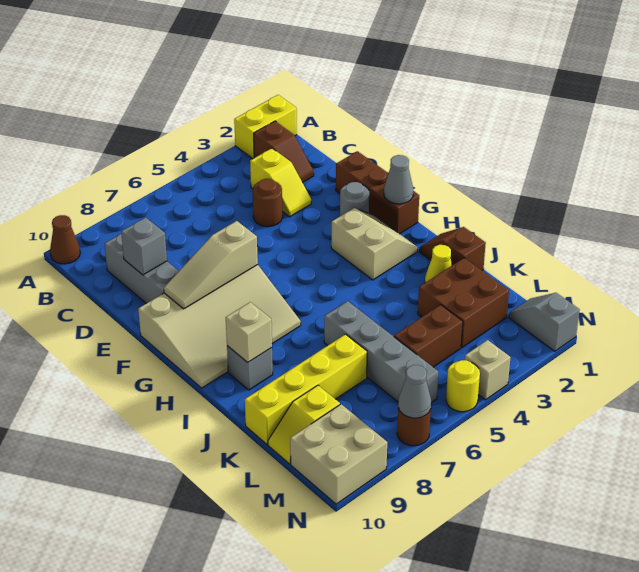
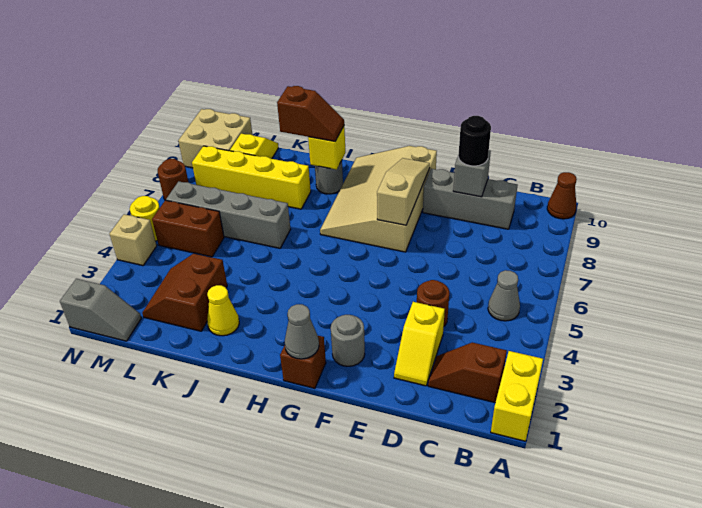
yellow 1x2 slope [250,148,311,217] -> yellow 1x2 slope turned to [394,302,445,386]
none -> black 1x1 round brick [458,116,491,166]
brown 1x3 brick [336,151,419,234] -> brown 1x1 brick [280,336,326,388]
tan 2x2 slope [331,208,417,280] -> none
brown 1x2 slope [419,227,486,270] -> brown 1x2 slope moved to [277,86,344,141]
grey 1x1 brick [227,346,273,390] -> grey 1x1 round brick [315,161,343,194]
tan 1x1 brick [226,302,272,362] -> yellow 1x1 brick [308,126,345,170]
brown 2x2 brick [418,258,509,348] -> brown 2x2 slope [142,253,227,331]
yellow 1x4 brick [245,334,367,444] -> yellow 1x4 brick turned to [192,146,311,209]
brown 1x2 brick [394,305,463,367] -> brown 1x2 brick turned to [152,200,224,257]
grey 1x1 cone [398,365,431,418] -> grey 1x1 cone moved to [488,270,520,321]

